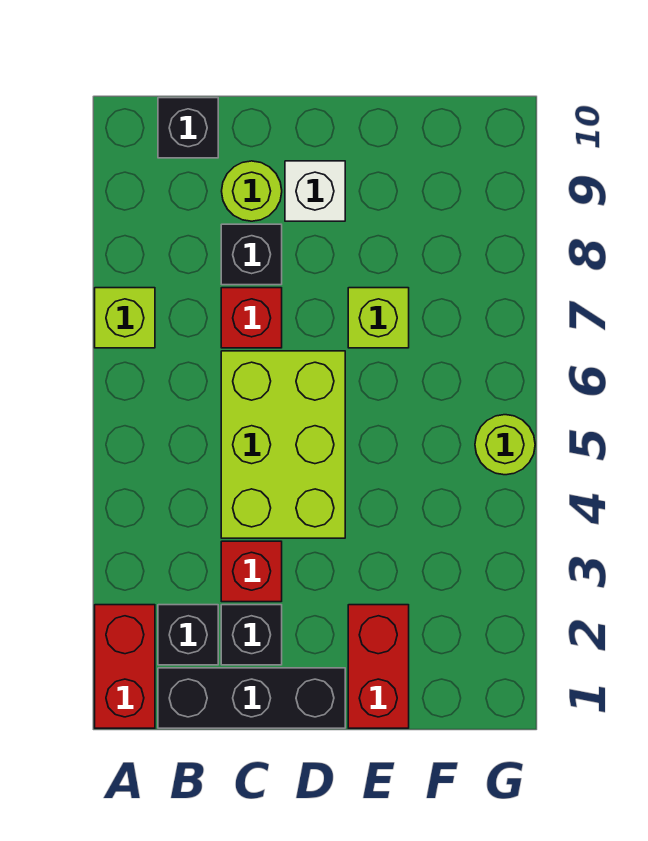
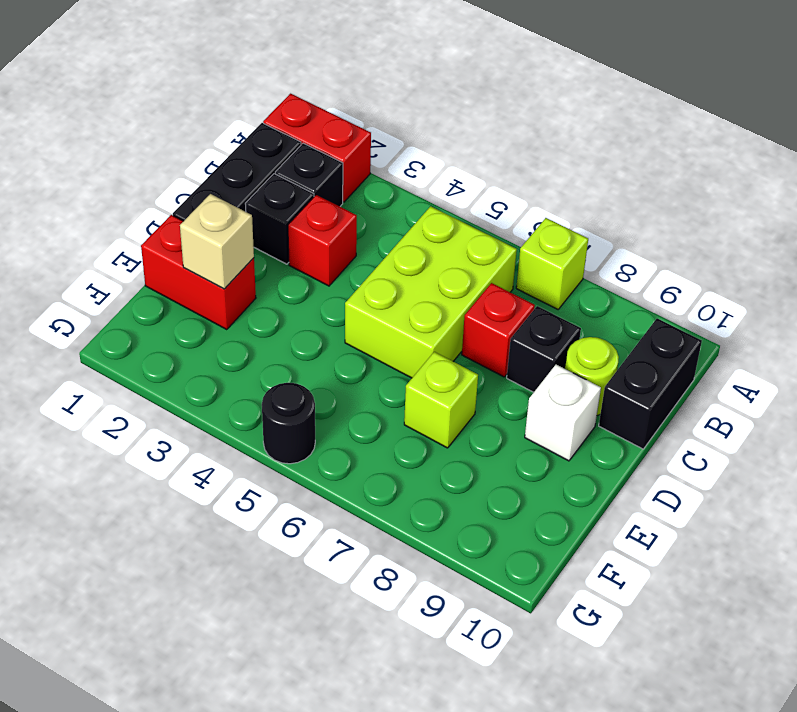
black 1x1 brick [158,98,218,158] -> black 1x2 brick [599,318,702,449]
lime 2x3 brick [221,351,345,538] -> lime 2x3 brick turned to [345,206,517,378]
none -> tan 1x1 brick [180,194,254,289]
lime 1x1 round brick [475,415,535,475] -> black 1x1 round brick [262,383,315,464]

